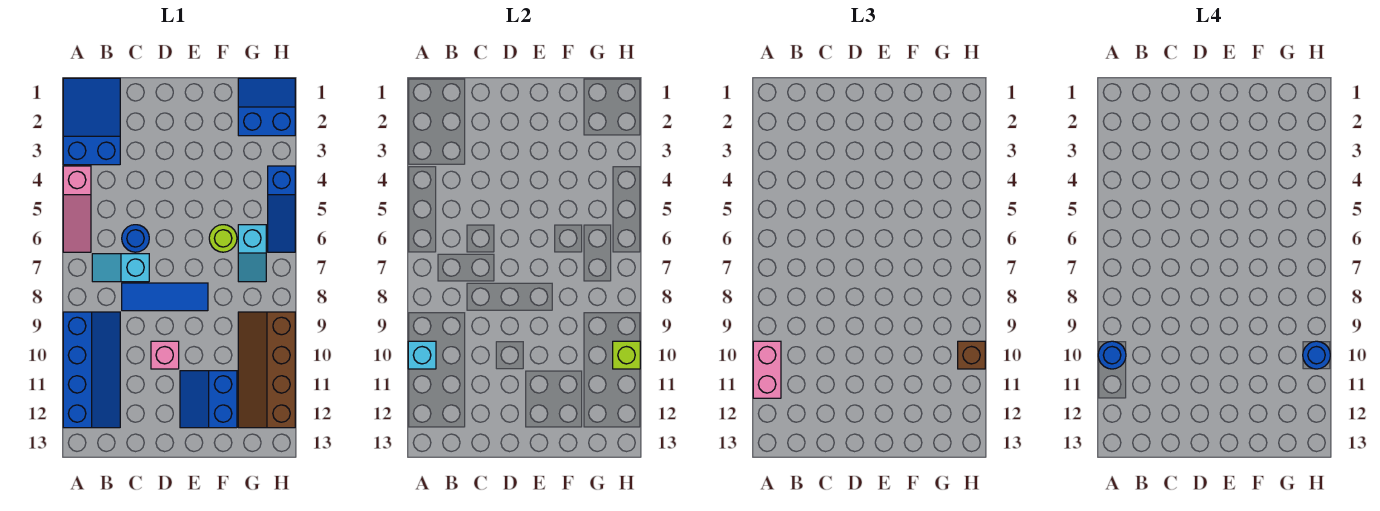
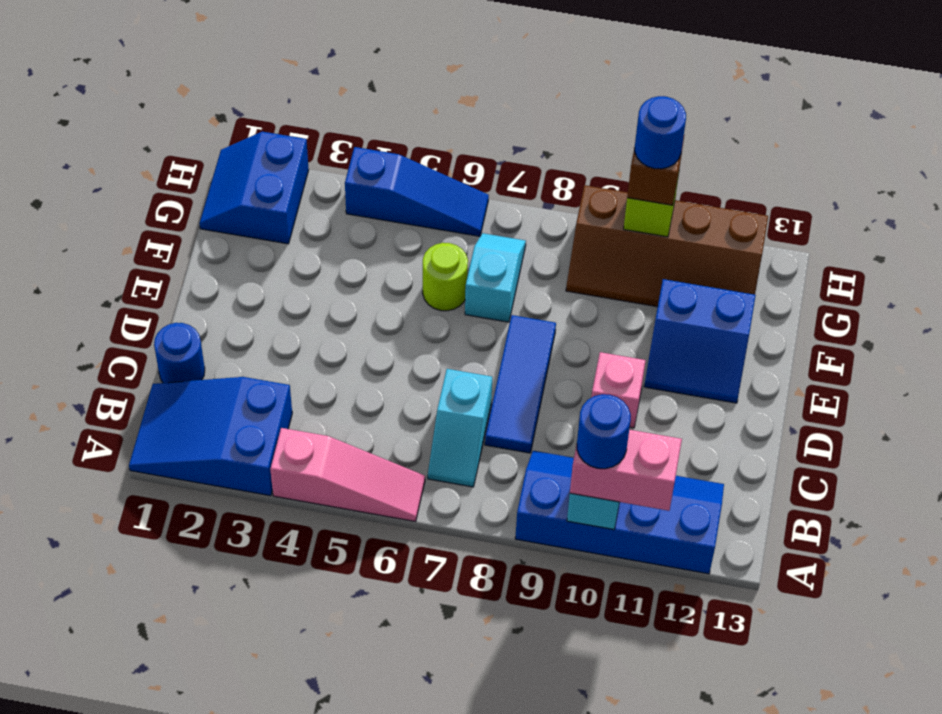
blue 1x1 round brick [122,225,149,252] -> blue 1x1 round brick moved to [154,323,205,383]
cyan 1x2 slope [238,225,266,282] -> cyan 1x2 slope turned to [465,233,526,322]

